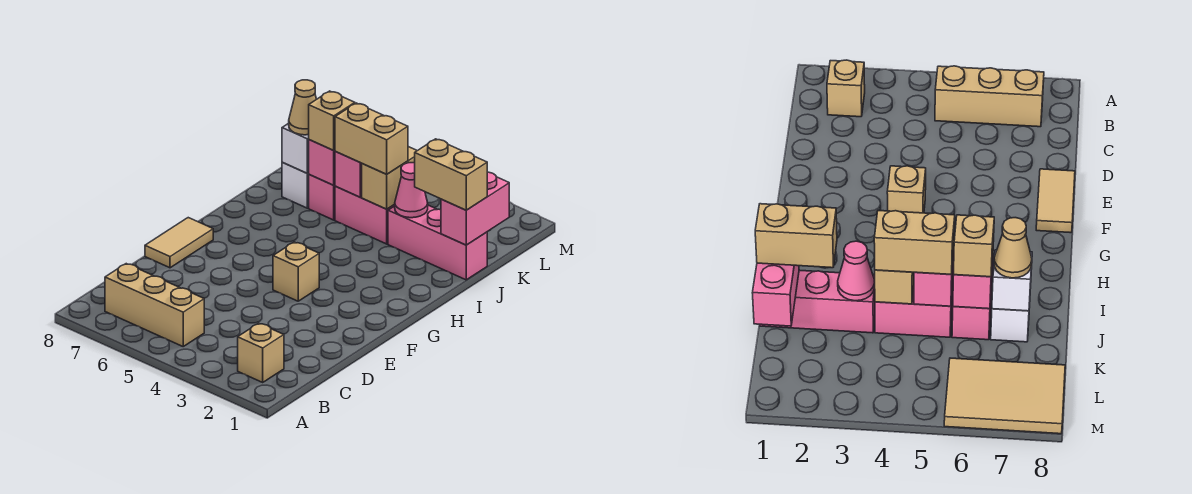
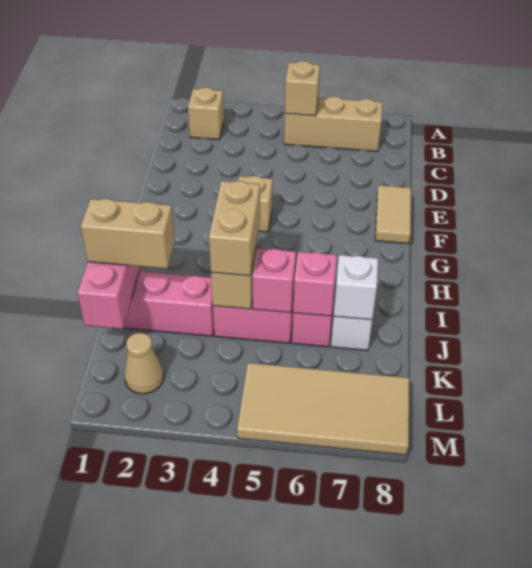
pink 1x1 cone [394,163,428,218] -> none
tan 1x2 brick [335,103,408,174] -> tan 1x2 brick turned to [209,181,260,276]
tan 1x1 brick [309,91,355,150] -> tan 1x1 brick moved to [285,61,320,116]
tan 1x1 cone [289,80,316,135] -> tan 1x1 cone moved to [124,333,164,394]
tan 2x3 tile [944,358,1065,434] -> tan 2x4 tile [237,363,409,455]

